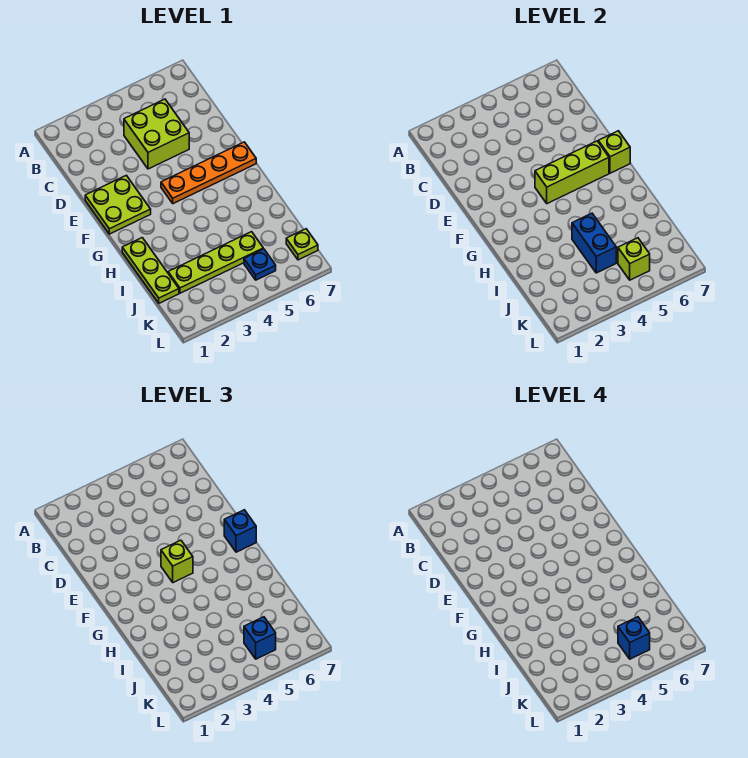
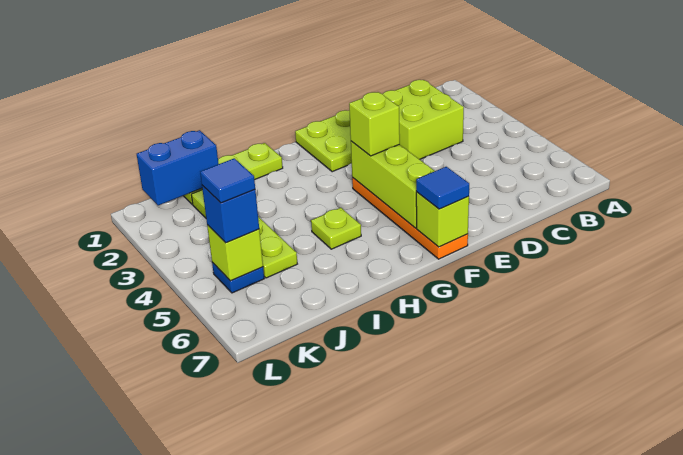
lime 2x2 brick [124,99,189,169] -> lime 2x2 brick moved to [383,80,464,159]
blue 1x1 brick [224,510,256,552] -> blue 1x1 tile [416,167,469,209]
blue 1x2 brick [572,213,616,273] -> blue 1x2 brick moved to [137,130,218,205]
blue 1x1 brick [618,617,650,659] -> blue 1x1 tile [200,158,255,203]
lime 1x1 plate [286,229,318,260] -> lime 1x1 plate moved to [311,208,361,249]

